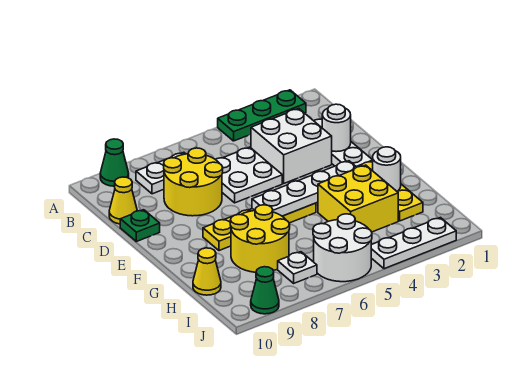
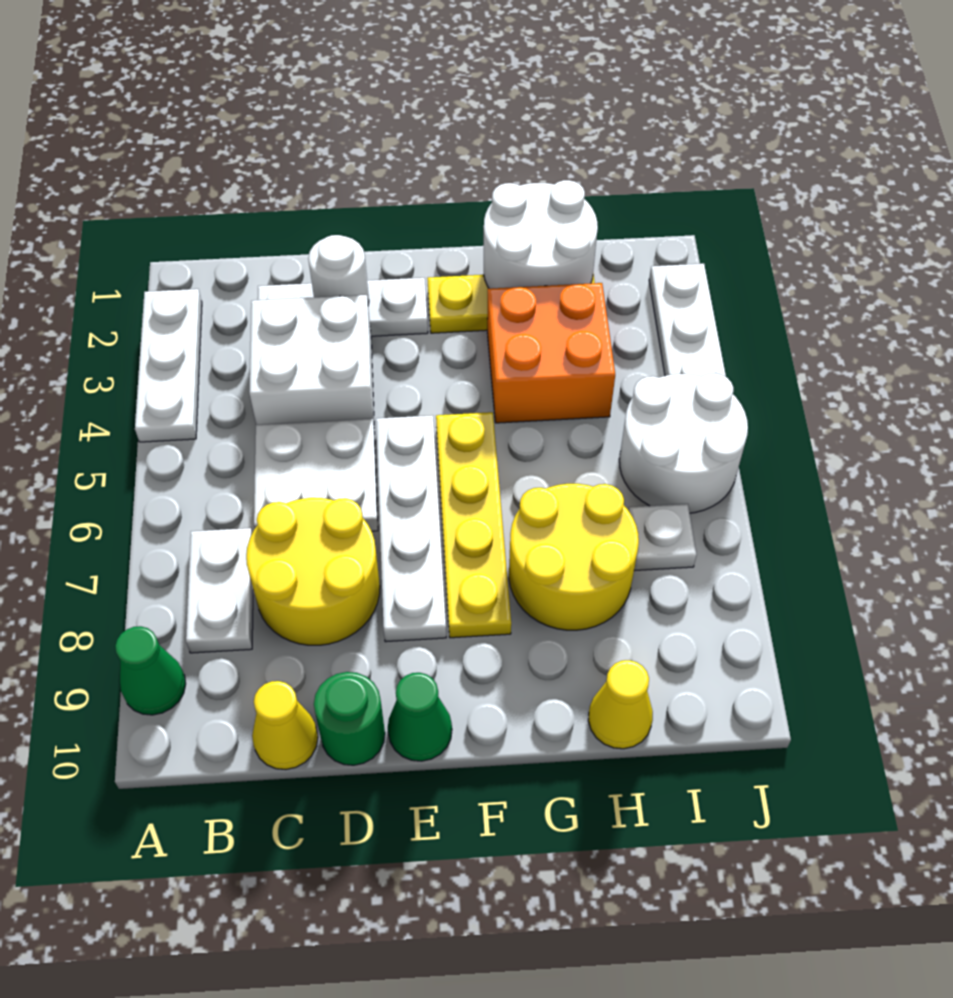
green 1x3 plate [218,90,306,141] -> white 1x3 plate [135,289,202,442]
green 1x1 plate [120,210,160,242] -> green 1x1 round brick [314,672,385,765]
white 1x4 plate [252,161,356,216] -> white 1x4 plate moved to [376,415,446,642]
white 1x1 round brick [373,147,401,191] -> white 2x2 round brick [484,180,598,289]
yellow 2x2 brick [318,165,398,232] -> orange 2x2 brick [487,283,615,423]
green 1x1 cone [251,267,279,314] -> green 1x1 cone moved to [388,673,452,761]

